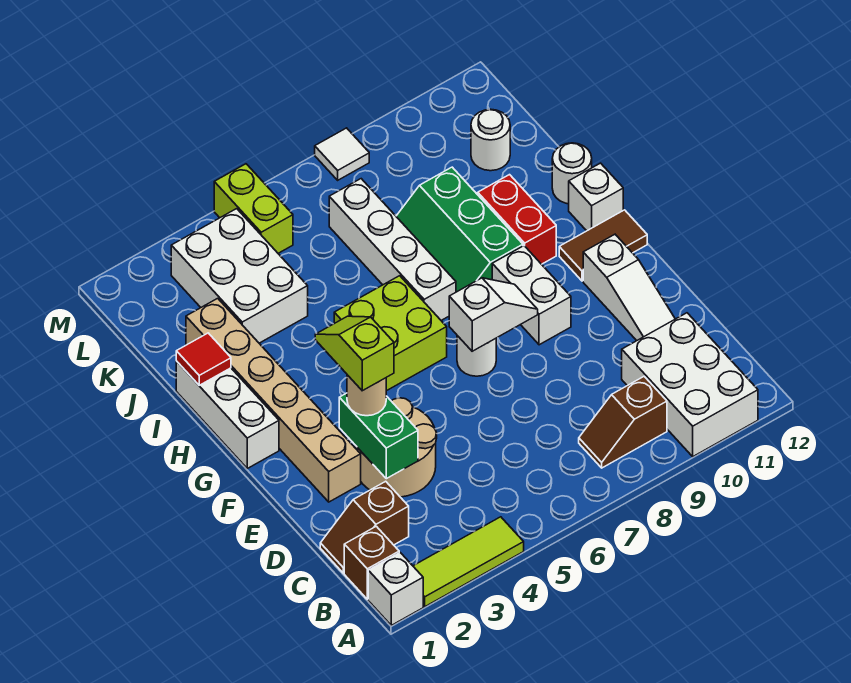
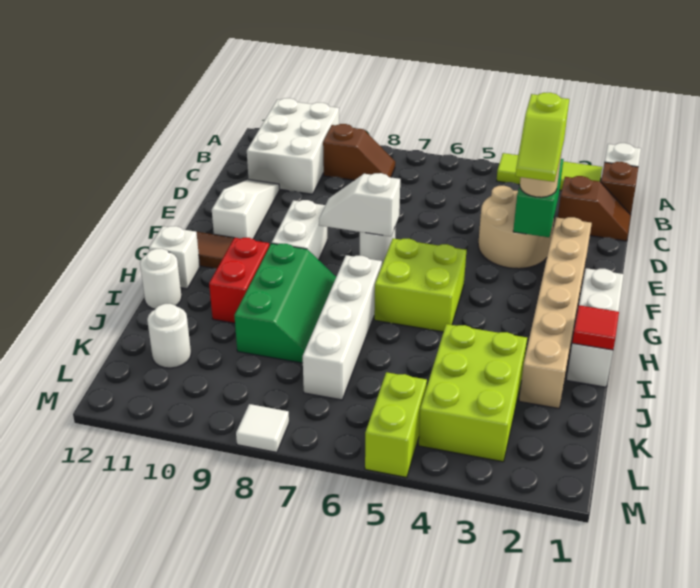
white 2x3 brick [171,209,308,343] -> lime 2x3 brick [418,324,527,462]

